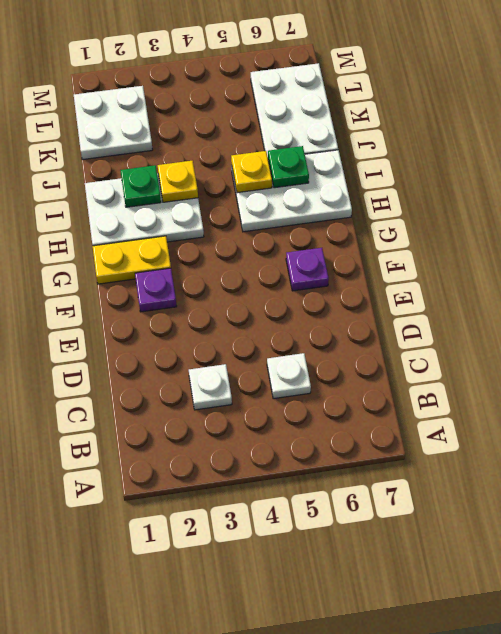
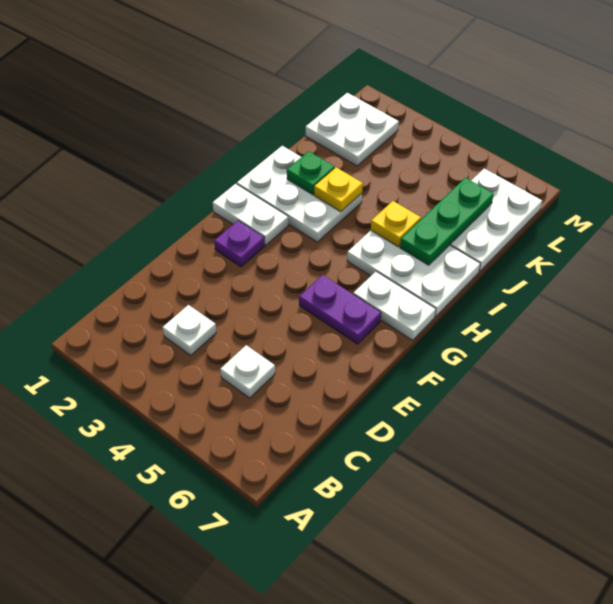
purple 1x1 plate [286,248,329,291] -> purple 1x2 plate [299,275,381,344]
yellow 1x2 plate [93,236,171,284] -> white 1x2 plate [213,184,288,245]
none -> white 1x2 plate [353,272,436,340]
green 1x1 plate [268,146,309,188] -> green 1x3 plate [400,178,494,265]

